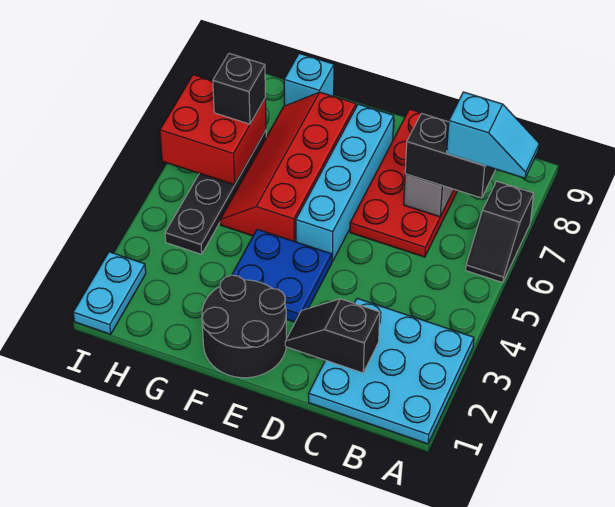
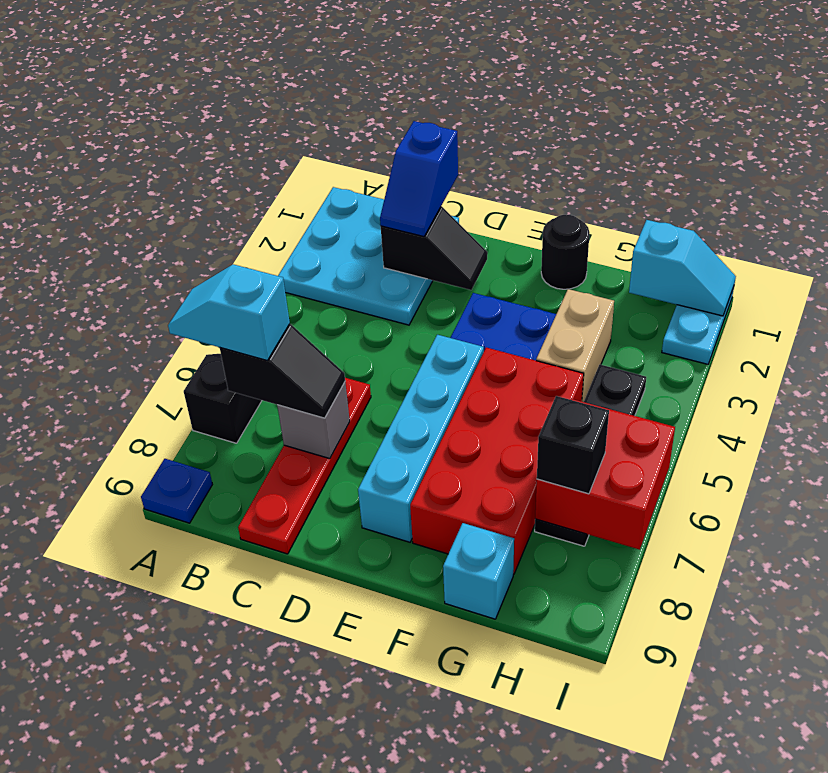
none -> blue 1x1 plate [141,459,212,523]
black 1x2 brick [405,113,496,198] -> black 1x2 slope [220,324,345,418]
none -> blue 1x2 slope [380,121,458,237]
red 2x4 plate [350,109,458,257] -> red 1x4 plate [238,378,371,554]
black 2x2 round brick [202,275,287,378] -> black 1x1 round brick [541,215,590,289]
red 2x4 slope [220,92,356,242] -> red 2x4 brick [410,348,584,574]
none -> tan 1x2 brick [536,289,614,402]
none -> cyan 1x2 slope [629,220,736,316]

